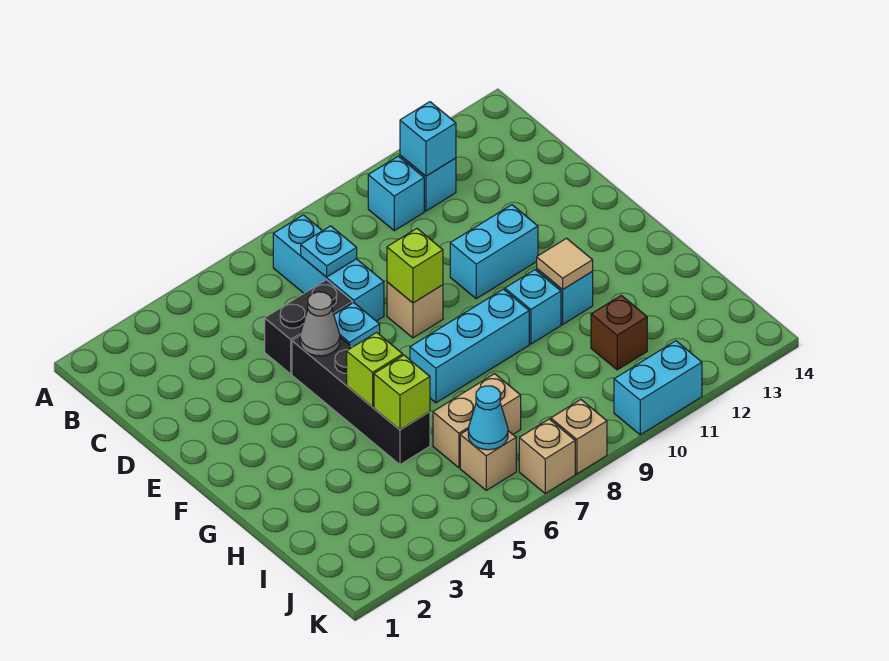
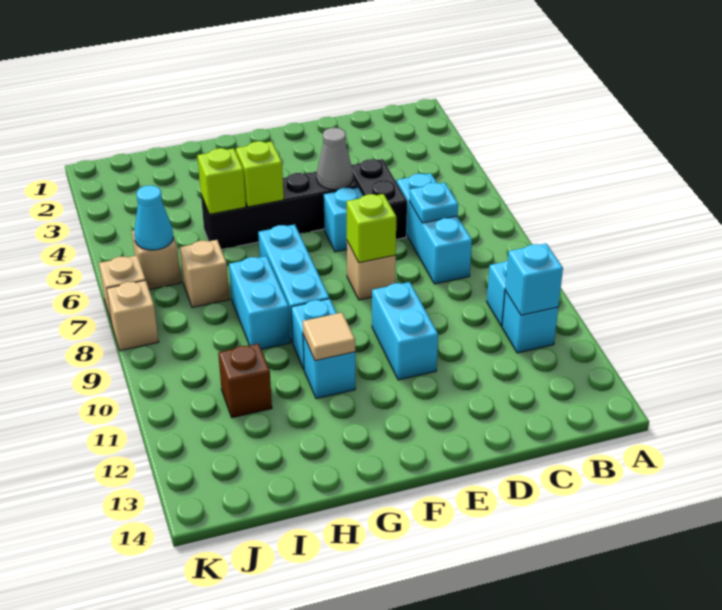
cyan 1x3 brick [273,215,384,321] -> cyan 1x3 brick turned to [397,173,472,284]
tan 1x2 brick [433,374,521,468] -> tan 1x1 brick [180,240,229,307]
cyan 1x2 brick [614,341,702,435] -> cyan 1x2 brick moved to [229,256,290,349]

